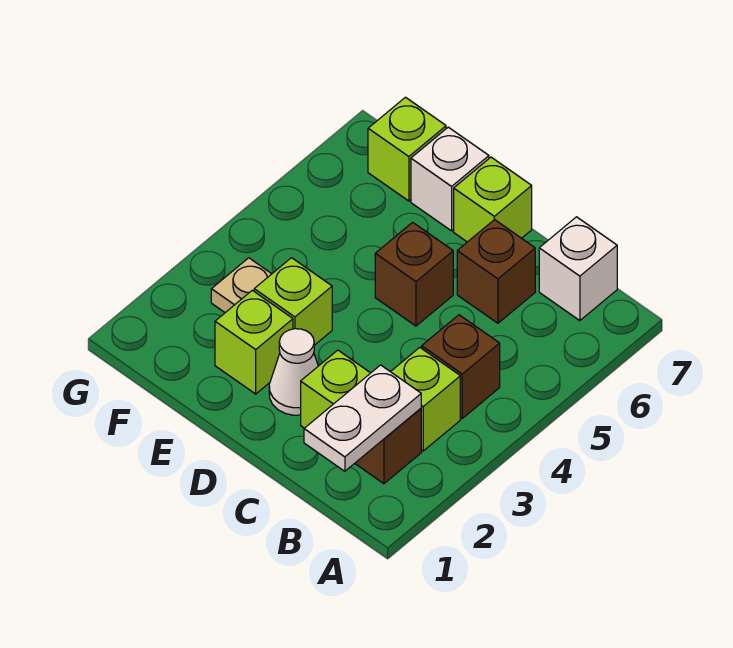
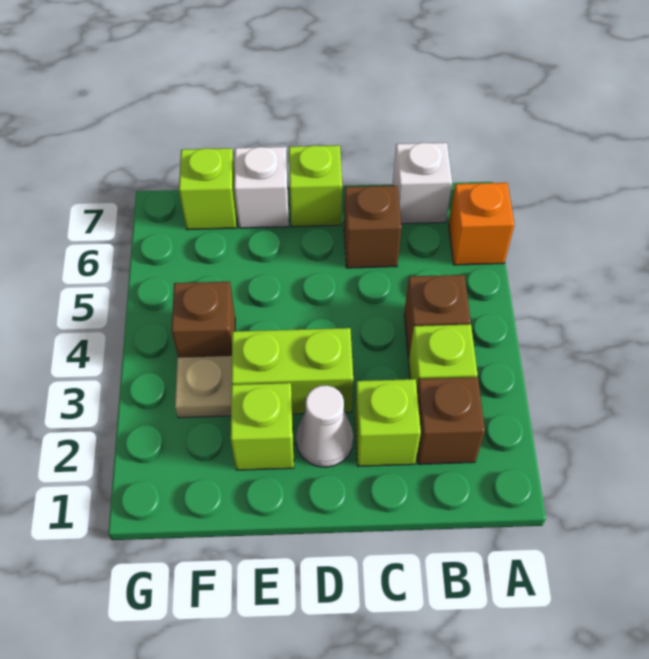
none -> orange 1x1 brick [448,183,514,265]
white 1x2 plate [304,365,421,471] -> none
brown 1x1 brick [375,222,453,326] -> brown 1x1 brick moved to [172,282,235,358]
lime 1x1 brick [254,258,332,345] -> lime 1x2 brick [231,328,353,414]

